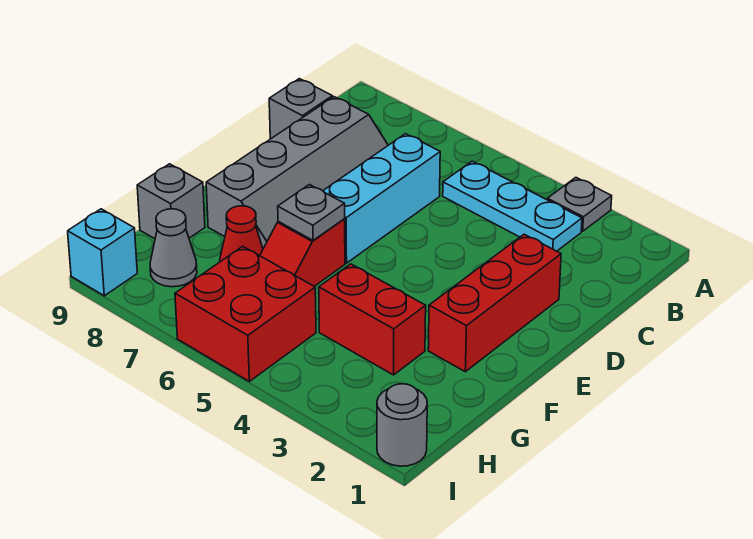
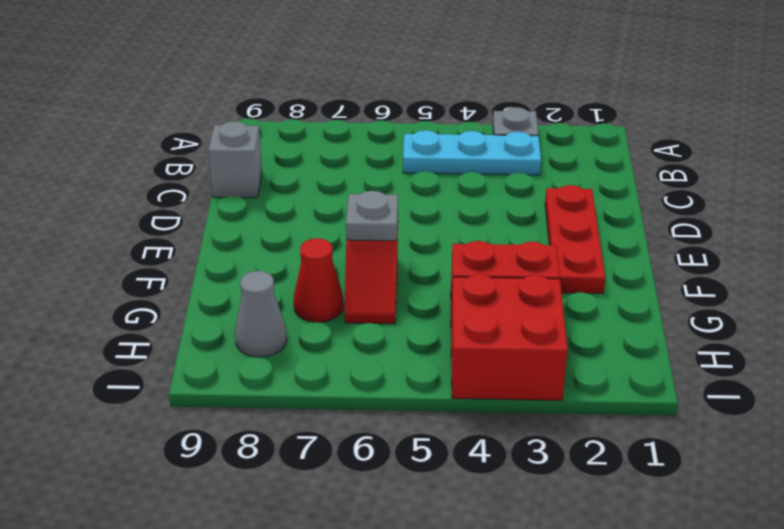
cyan 1x3 brick [323,134,440,263] -> none
grey 2x4 slope [206,97,388,249] -> none
red 1x3 brick [428,234,561,372] -> red 1x3 plate [545,185,605,293]
grey 1x1 brick [137,164,205,239] -> none
red 2x2 brick [175,246,316,381] -> red 2x2 brick moved to [451,274,568,400]
grey 1x1 round brick [377,384,427,466] -> none
cyan 1x1 brick [68,209,137,296] -> none

